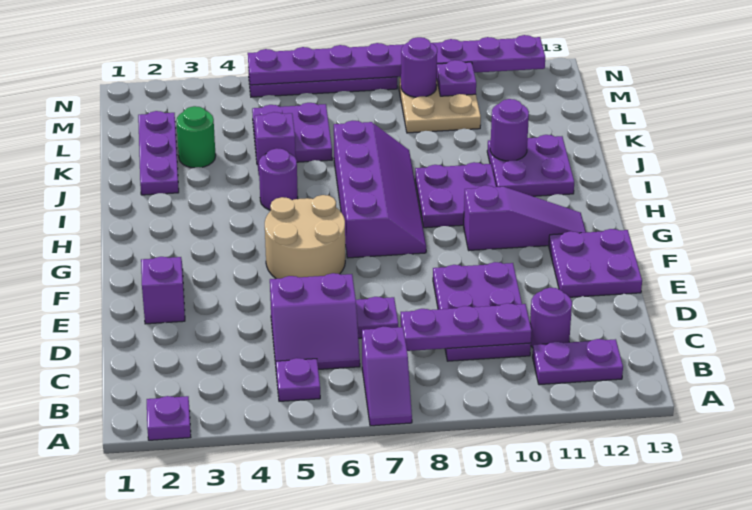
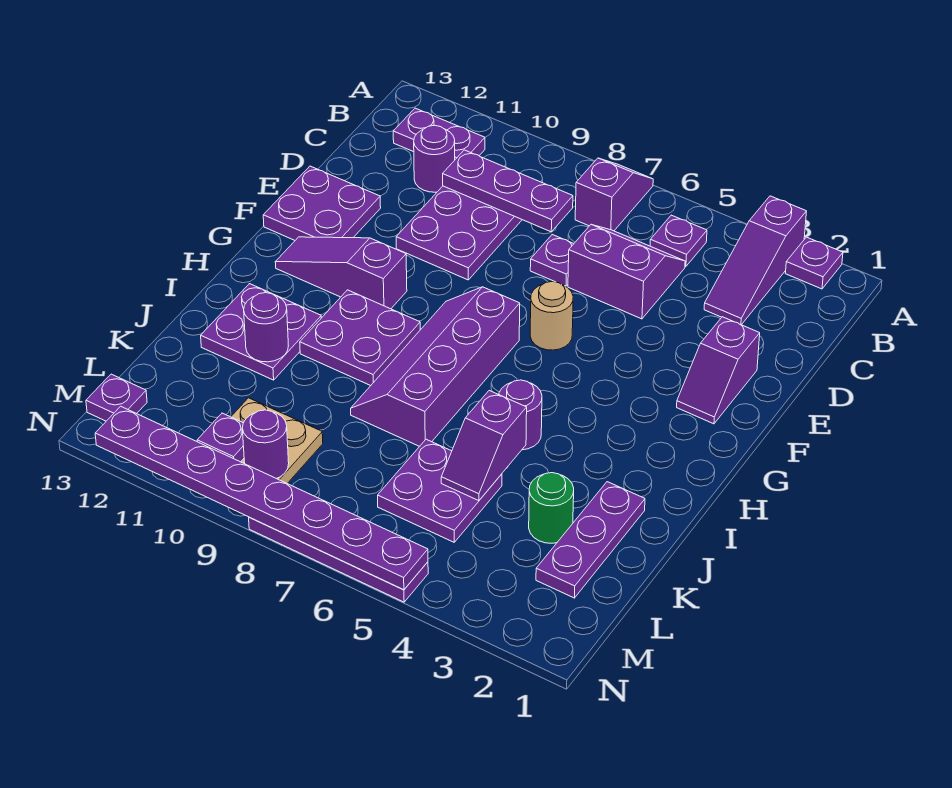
none -> purple 1x3 slope [704,196,807,325]
tan 2x2 round brick [265,195,345,279] -> tan 1x1 round brick [530,281,573,350]
none -> purple 1x1 plate [86,374,147,421]

